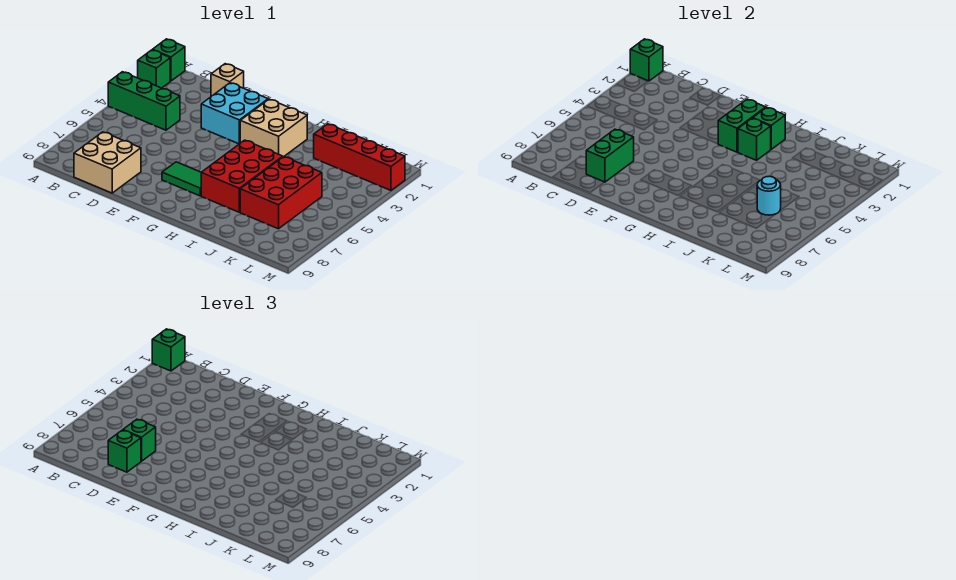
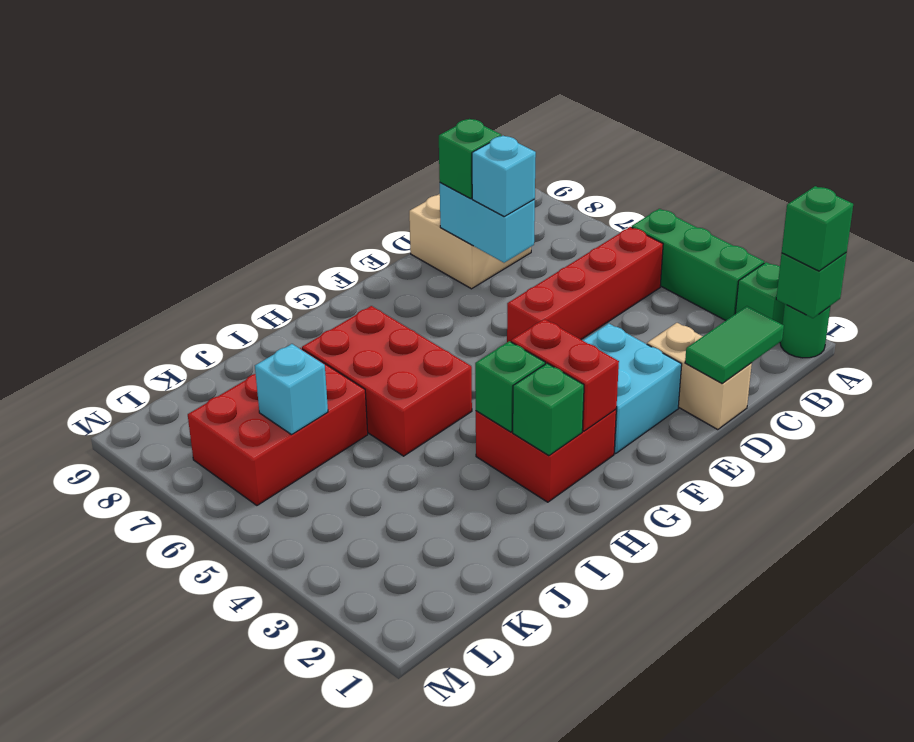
green 1x1 brick [152,39,185,81] -> green 1x1 round brick [780,304,830,358]
green 1x3 brick [108,72,180,130] -> green 1x3 brick turned to [632,209,764,320]
tan 1x1 brick [211,64,244,96] -> tan 1x2 brick [647,323,752,430]
green 1x2 brick [586,129,634,182] -> cyan 1x2 brick [440,183,535,263]
green 1x1 brick [123,419,156,461] -> cyan 1x1 brick [472,136,536,217]
green 1x2 tile [162,162,201,196] -> green 1x2 tile moved to [685,306,784,384]
tan 2x2 brick [240,99,307,157] -> red 2x2 brick [476,409,616,502]
green 1x2 brick [718,99,766,152] -> red 1x2 brick [511,319,619,431]
red 1x4 brick [314,124,405,190] -> red 1x4 brick moved to [507,227,663,342]
red 2x3 brick [240,157,322,229] -> red 2x3 brick turned to [188,348,368,505]
cyan 1x1 round brick [757,176,781,215] -> cyan 1x1 brick [255,344,328,435]

